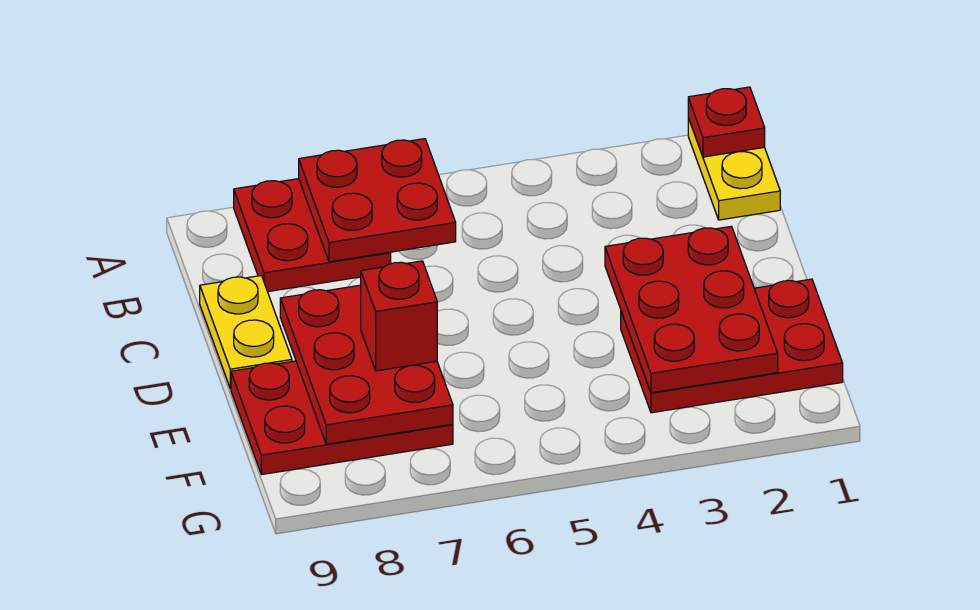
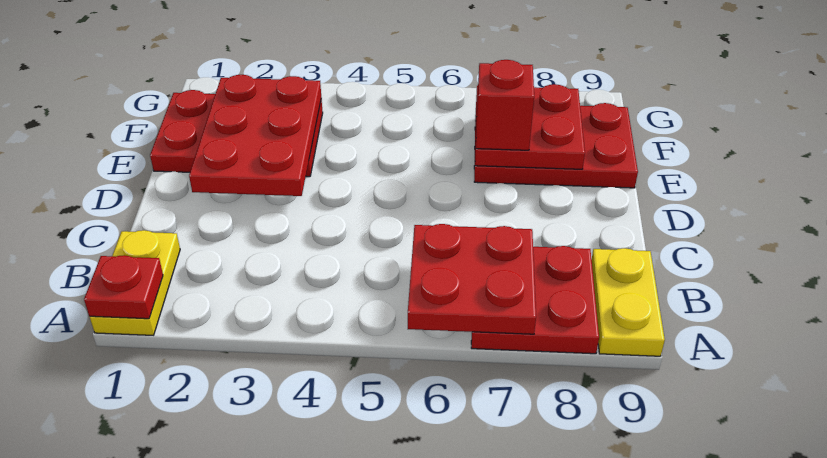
yellow 1x2 plate [200,276,292,389] -> yellow 1x2 plate moved to [592,248,665,356]
red 2x3 plate [280,285,453,444] -> red 2x2 plate [475,84,585,169]

